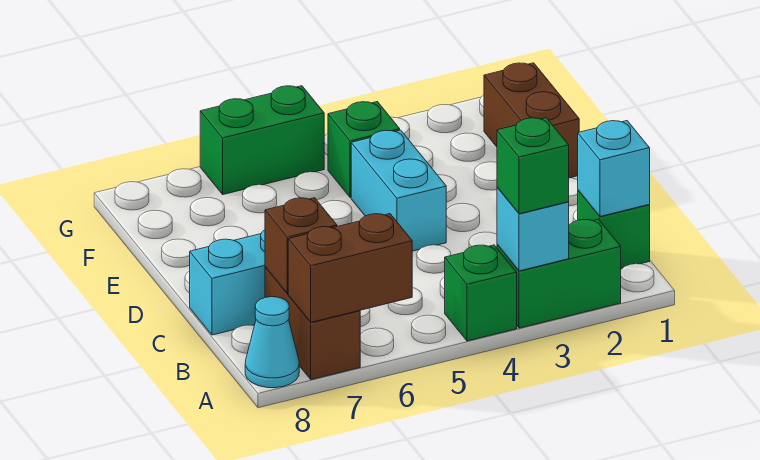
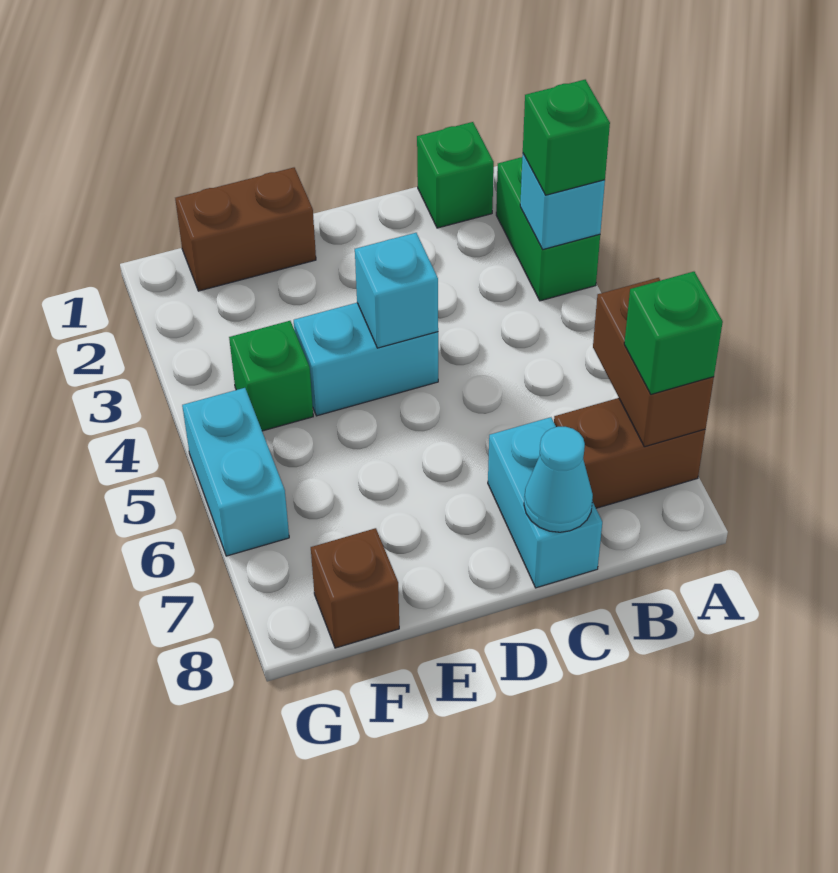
green 1x1 brick [445,245,517,341] -> green 1x1 brick moved to [624,272,723,394]
cyan 1x1 cone [245,297,299,388] -> cyan 1x1 cone moved to [524,427,593,532]
cyan 1x1 brick [578,121,650,216] -> cyan 1x1 brick moved to [355,233,438,348]
brown 1x1 brick [265,198,337,294] -> brown 1x1 brick moved to [311,528,399,648]
green 1x2 brick [200,86,324,194] -> cyan 1x2 brick [182,388,289,556]

